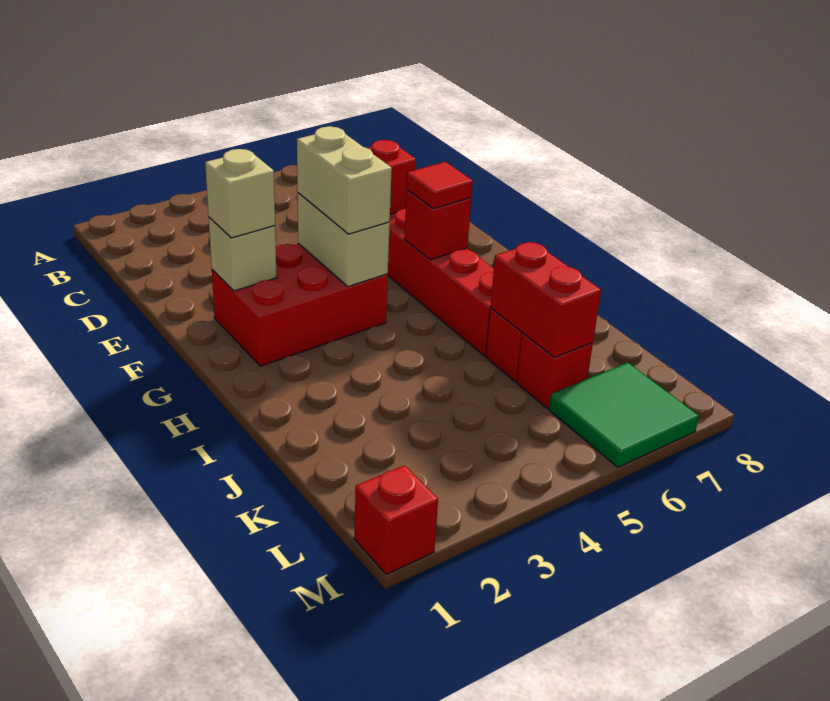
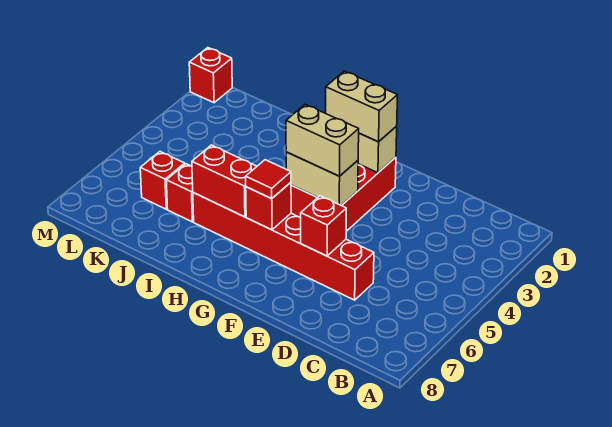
tan 1x1 brick [205,149,275,238] -> tan 1x2 brick [326,71,398,142]
red 1x2 brick [490,242,601,358] -> red 1x2 brick moved to [192,145,257,217]
green 2x2 tile [549,363,699,467] -> none

